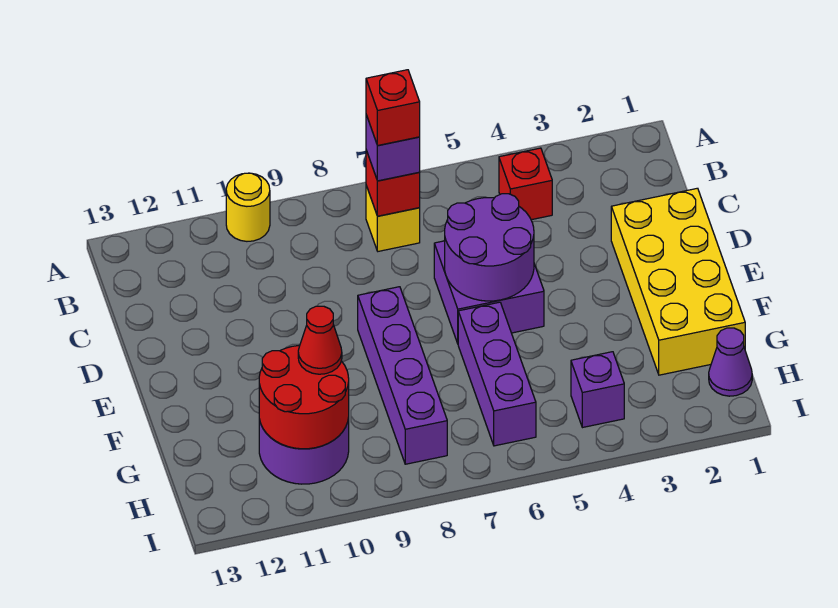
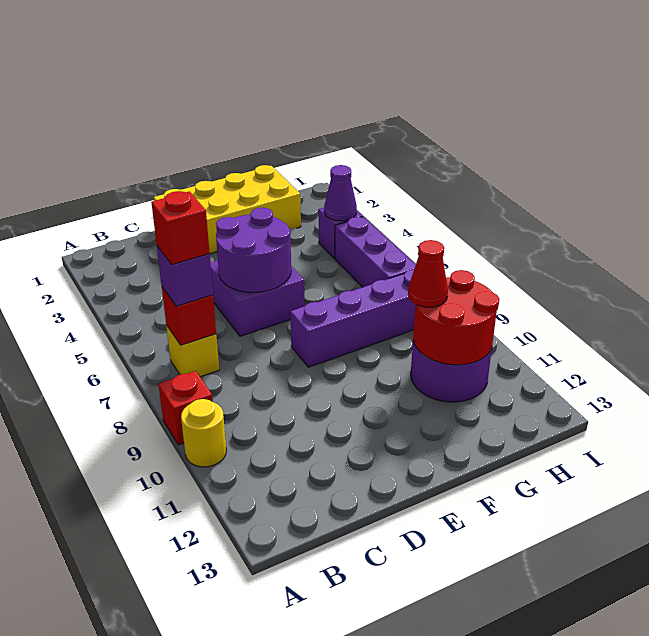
red 1x1 brick [499,148,552,220] -> red 1x1 brick moved to [158,371,213,445]
purple 1x3 brick [458,302,536,446] -> purple 1x3 brick turned to [335,217,416,287]
purple 1x1 cone [709,328,752,396] -> purple 1x1 cone moved to [324,165,357,221]

